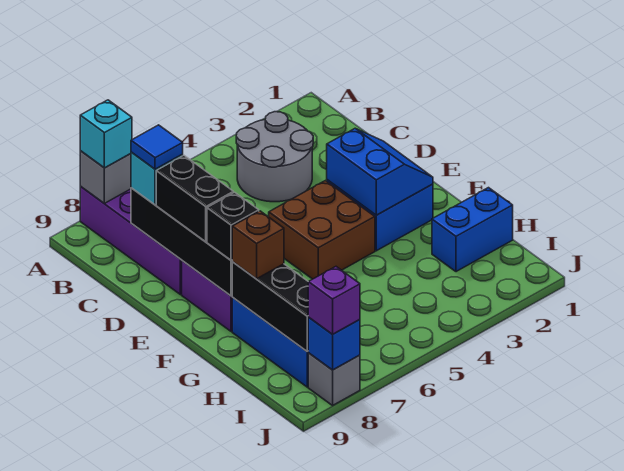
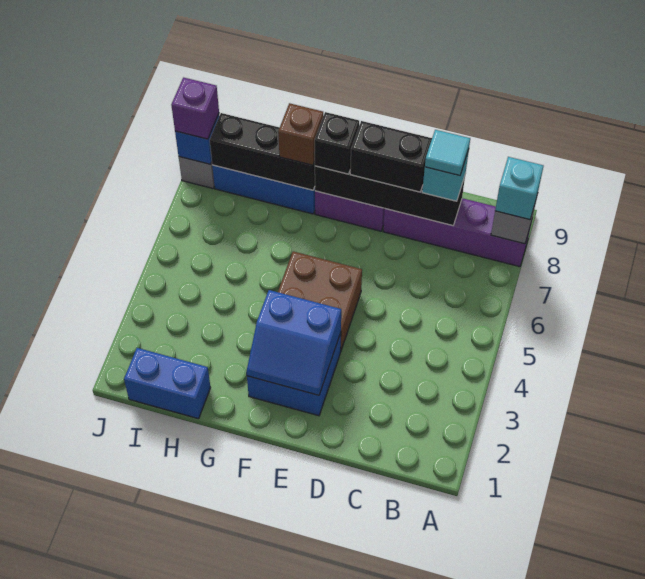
grey 2x2 round brick [236,112,313,202] -> none
blue 1x1 tile [131,125,183,169] -> cyan 1x1 tile [425,130,470,175]
blue 1x2 brick [432,188,513,272] -> blue 1x2 brick turned to [124,348,211,419]

